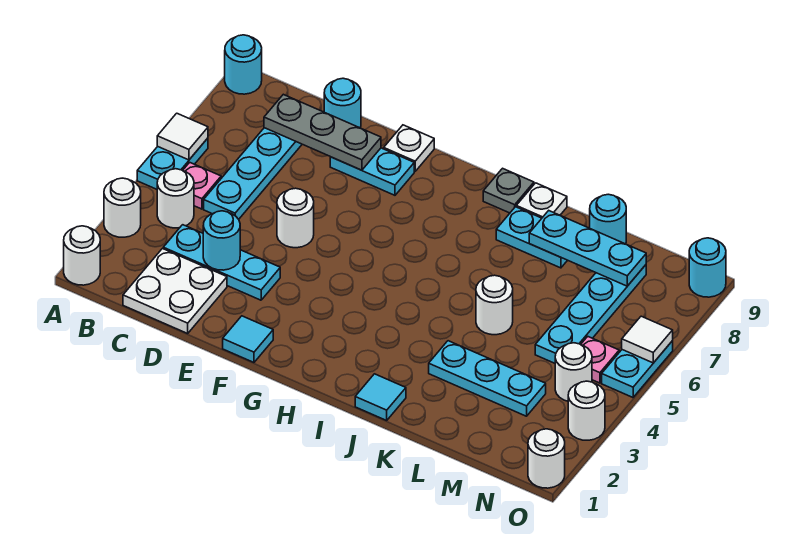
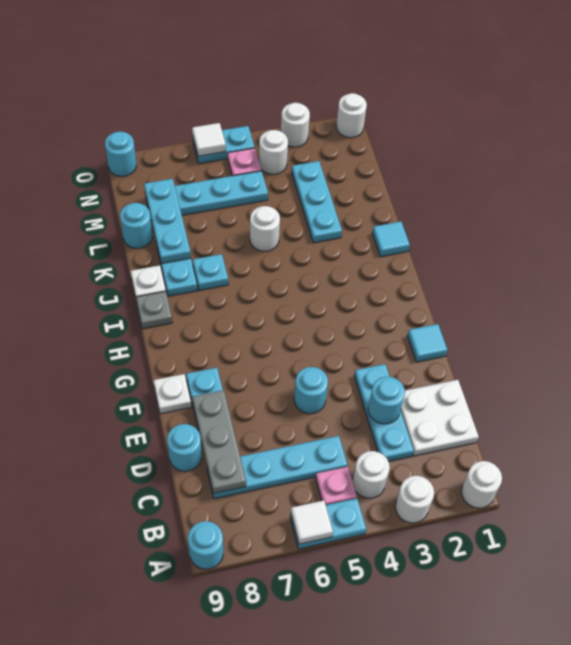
white 1x1 round brick [277,188,314,248] -> cyan 1x1 round brick [294,367,328,414]
none -> cyan 1x1 plate [193,254,228,290]

